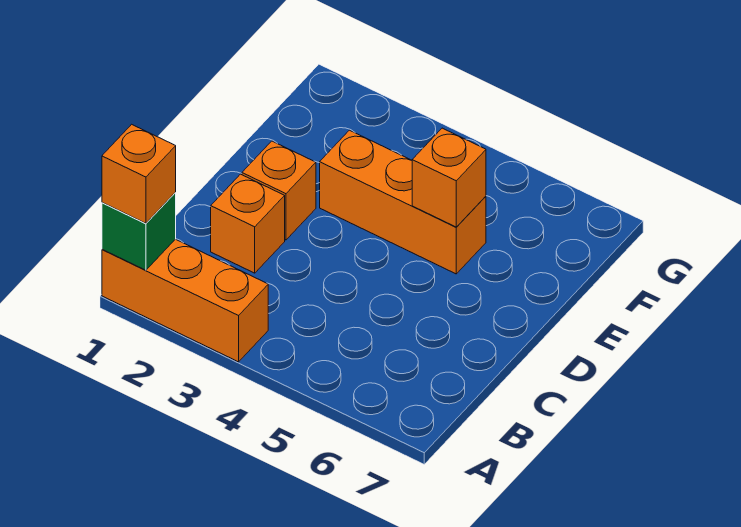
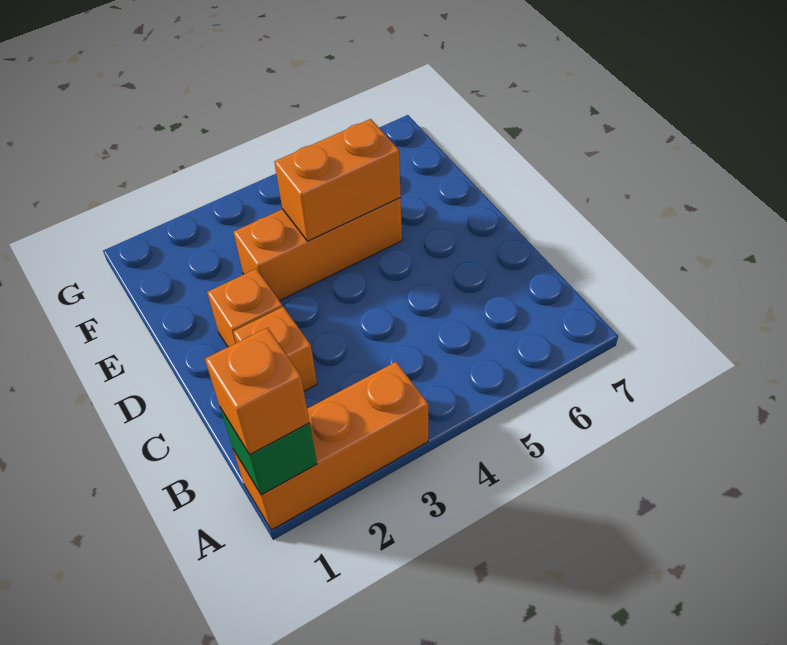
orange 1x1 brick [412,128,486,227] -> orange 1x2 brick [274,119,401,241]

